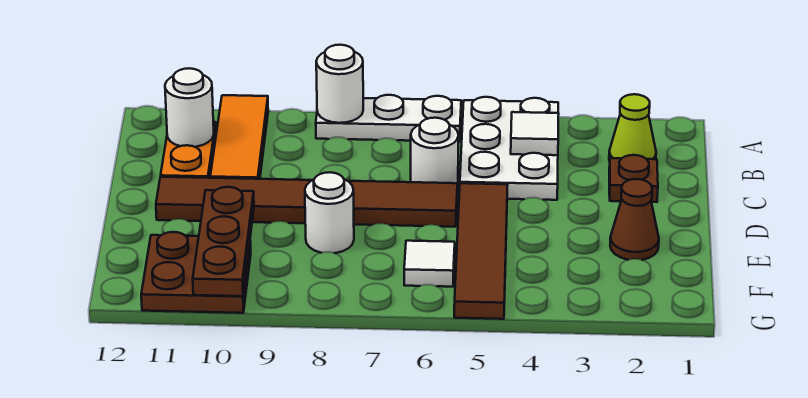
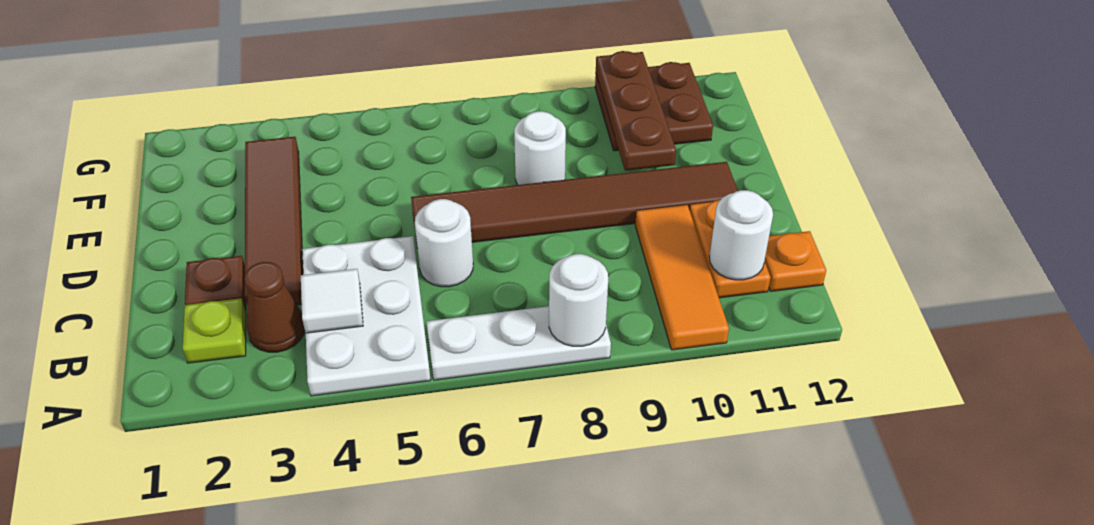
lime 1x1 cone [609,94,656,161] -> lime 1x1 plate [183,298,246,363]
none -> orange 1x1 plate [765,231,826,291]
brown 1x4 tile [454,183,508,319] -> brown 1x4 tile moved to [245,137,303,306]
brown 1x1 cone [610,179,659,260] -> brown 1x1 cone moved to [245,262,305,352]
white 1x1 tile [404,241,455,287] -> none

